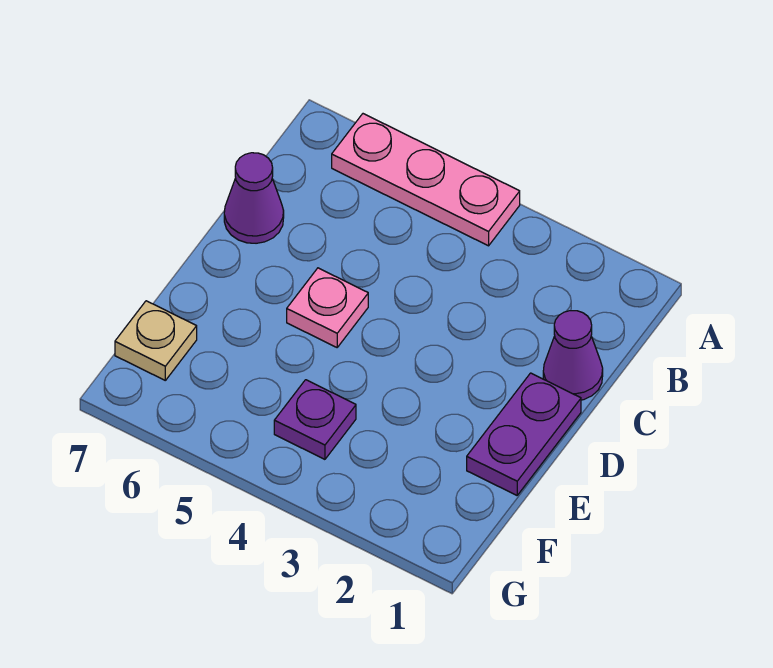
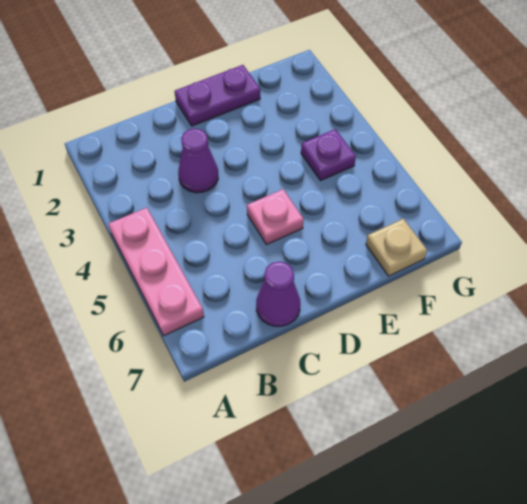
purple 1x1 cone [543,311,603,400] -> purple 1x1 cone moved to [178,129,218,193]

